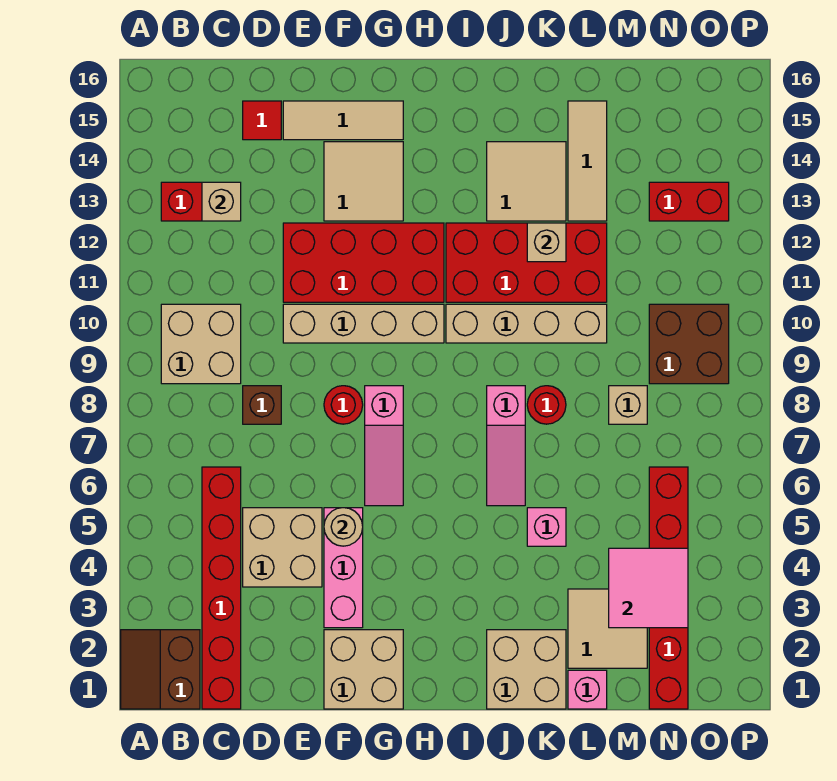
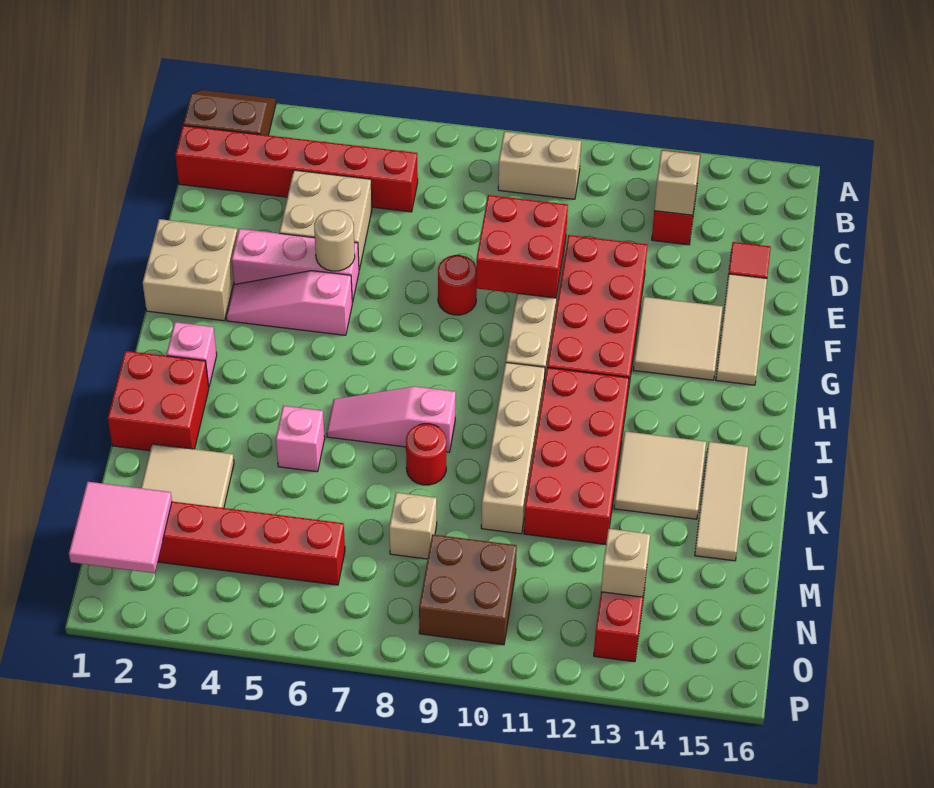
tan 2x2 brick [161,304,241,384] -> tan 1x2 brick [498,132,581,199]
brown 1x1 brick [243,386,281,424] -> none
none -> red 2x2 brick [476,195,568,298]
pink 1x3 slope [365,386,403,506] -> pink 1x3 slope moved to [226,271,352,335]
tan 2x2 brick [487,630,566,709] -> red 2x2 brick [108,351,209,451]
tan 1x1 brick [527,223,566,262] -> tan 1x1 brick moved to [601,529,650,597]
pink 1x1 brick [568,670,607,709] -> pink 1x1 brick moved to [167,322,217,386]
tan 1x3 tile [568,101,607,221] -> tan 1x3 tile turned to [695,442,748,561]
pink 2x2 tile [609,548,688,628] -> pink 2x2 tile moved to [69,482,172,573]

